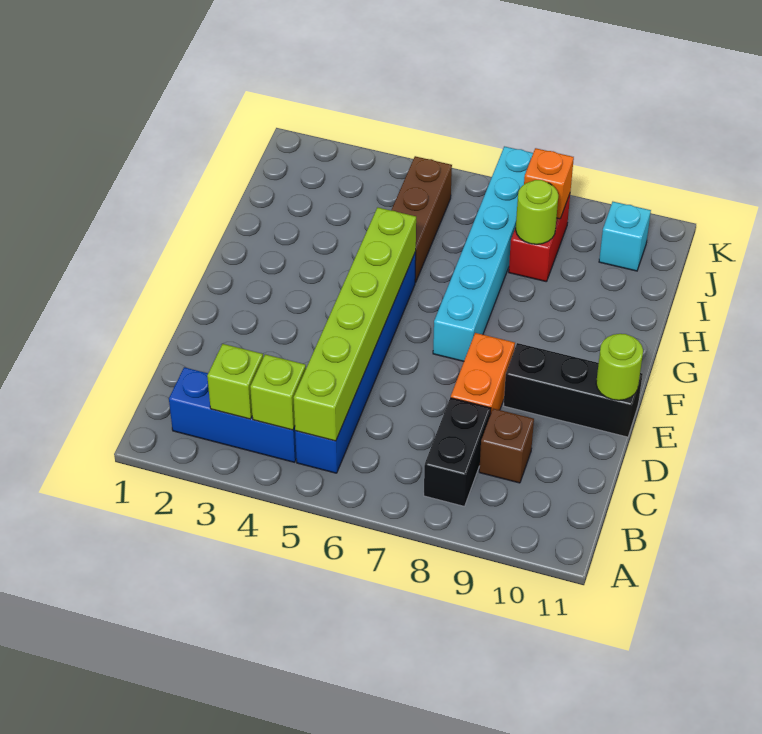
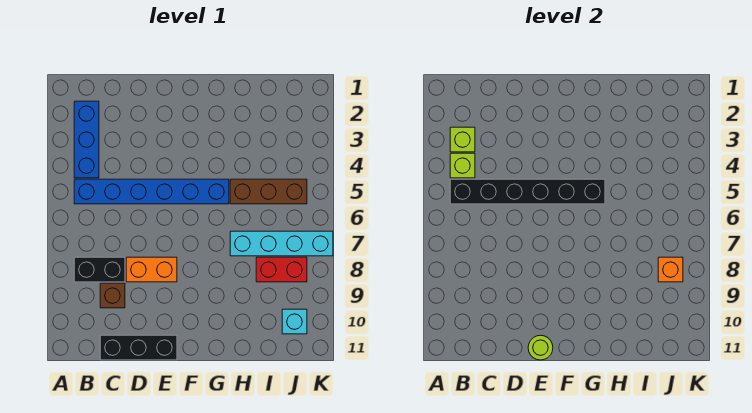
lime 1x6 brick [294,207,416,441] -> black 1x6 brick [450,179,605,204]
black 1x3 brick [504,343,643,437] -> black 1x3 brick turned to [100,335,177,360]
cyan 1x6 brick [433,146,533,361] -> cyan 1x4 brick [230,231,333,256]
lime 1x1 round brick [516,180,558,244] -> none

